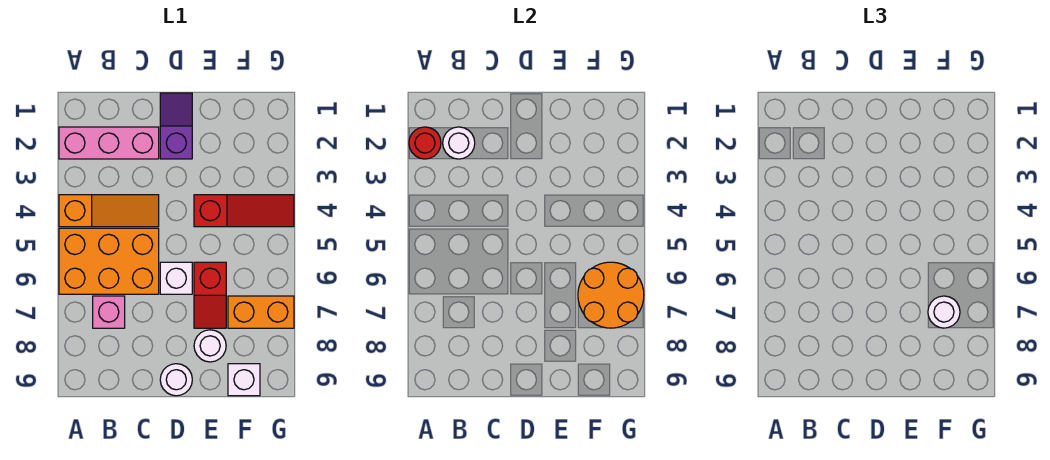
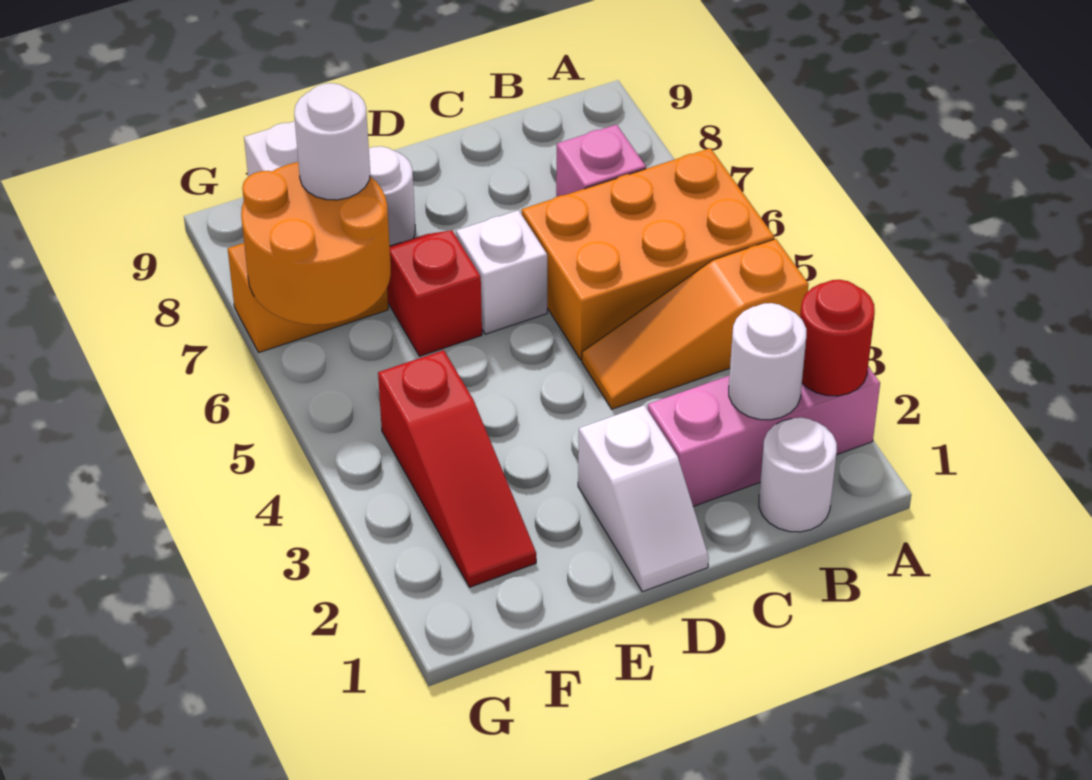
purple 1x2 slope [160,93,192,159] -> white 1x2 slope [578,405,709,592]
white 1x1 round brick [160,364,192,396] -> white 1x1 round brick moved to [759,418,837,532]
red 1x3 slope [194,195,294,227] -> red 1x3 slope turned to [378,350,536,587]

